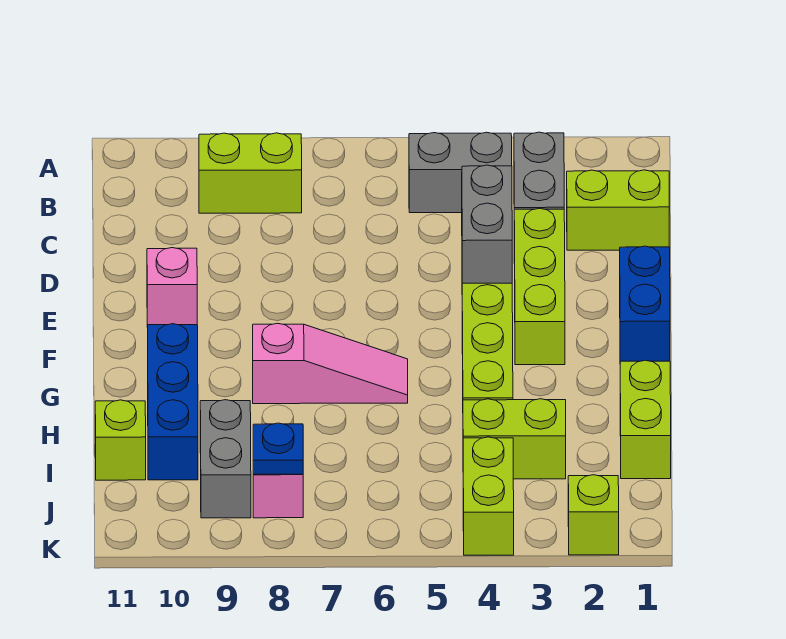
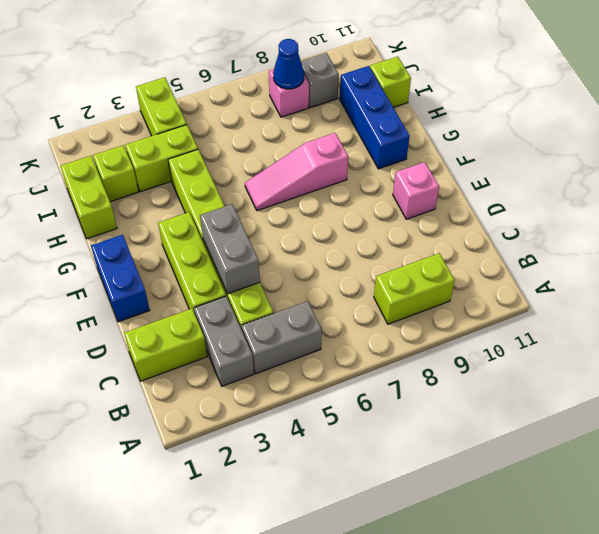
grey 1x2 brick [200,400,251,518] -> grey 1x1 brick [301,53,339,108]
blue 1x1 plate [253,423,303,474] -> blue 1x1 cone [273,39,304,89]
lime 1x1 brick [568,475,619,555] -> lime 1x1 brick moved to [93,145,138,202]

